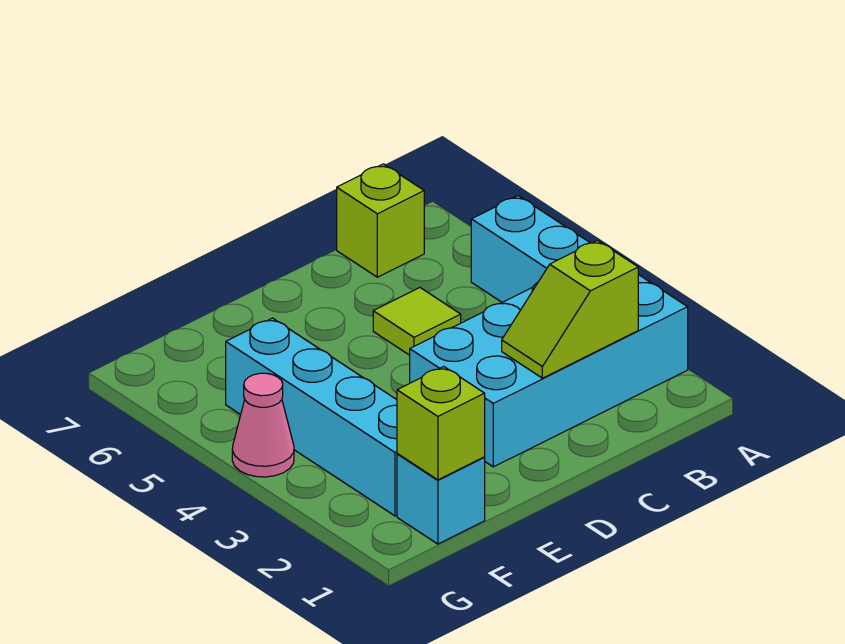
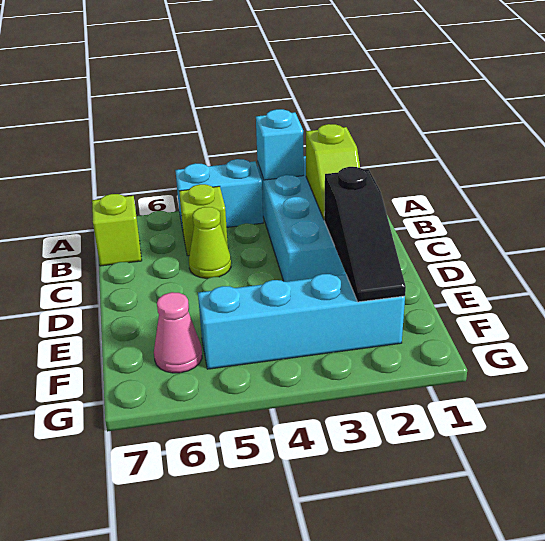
lime 1x1 tile [373,288,461,355] -> lime 1x1 cone [189,207,231,278]
none -> black 1x3 slope [324,167,406,302]
cyan 1x1 brick [397,454,485,544] -> cyan 1x1 brick moved to [256,109,304,180]
lime 1x1 brick [397,367,485,480] -> lime 1x1 brick moved to [179,184,228,256]
pink 1x1 cone [232,373,294,477] -> pink 1x1 cone moved to [154,292,202,373]

